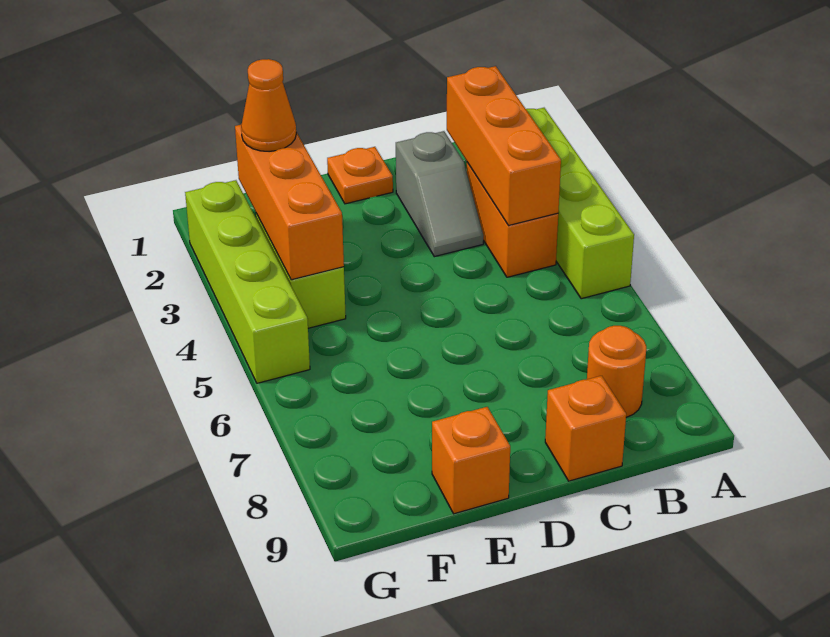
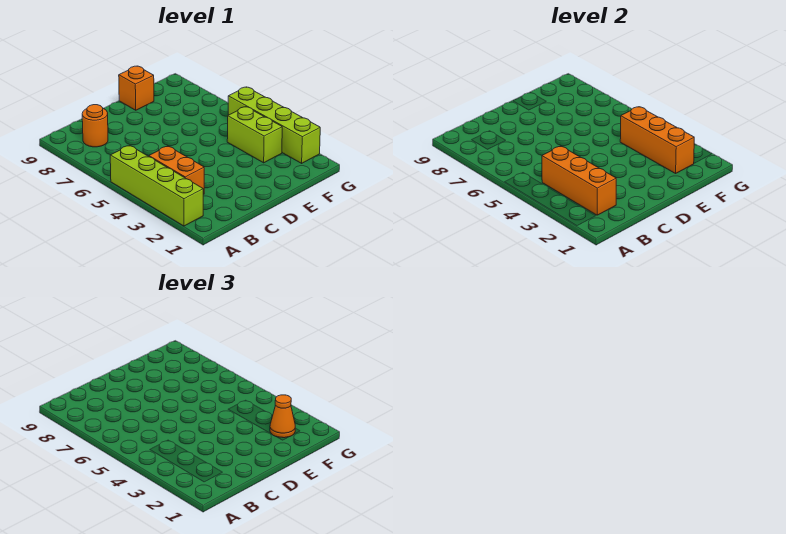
grey 1x2 slope [396,131,483,257] -> none
orange 1x1 brick [545,376,626,481] -> none
orange 1x1 plate [327,147,393,204] -> none

